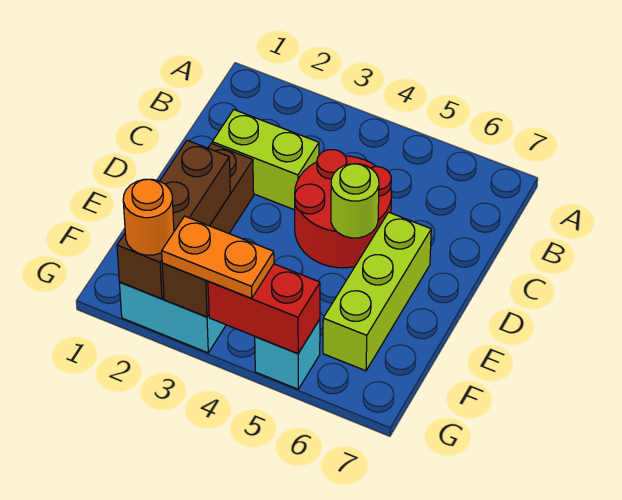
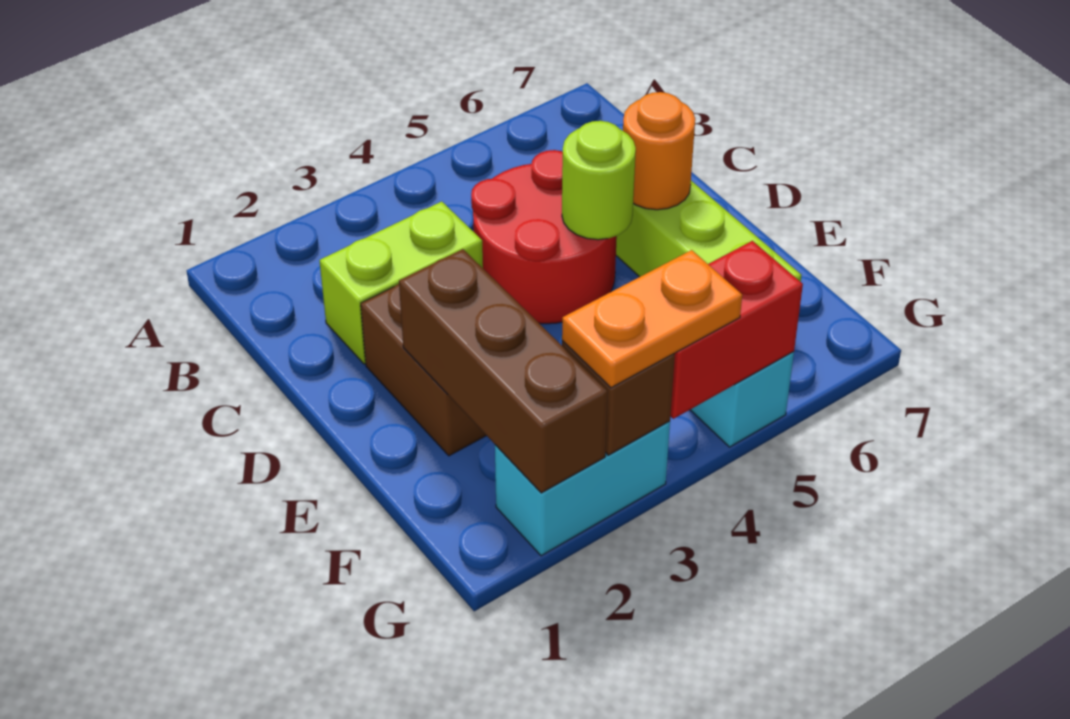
orange 1x1 round brick [123,179,174,255] -> orange 1x1 round brick moved to [623,92,695,210]

